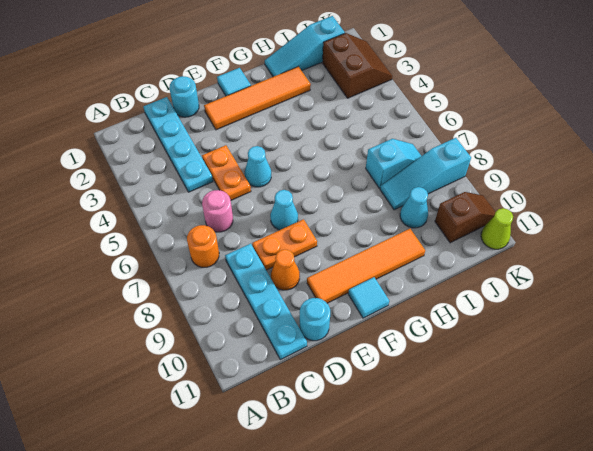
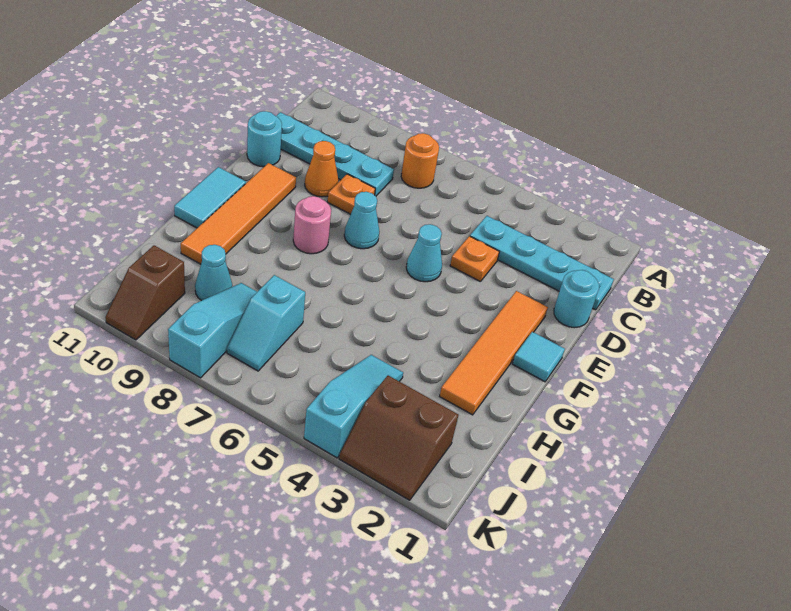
pink 1x1 round brick [202,190,233,232] -> pink 1x1 round brick moved to [293,196,331,254]
orange 1x2 plate [202,145,251,200] -> orange 1x1 plate [450,236,499,282]
orange 1x2 plate [252,219,317,270] -> orange 1x1 plate [328,174,375,214]
cyan 1x1 tile [348,277,389,318] -> cyan 1x2 tile [174,167,246,228]
cyan 1x3 slope [265,16,345,77] -> cyan 1x3 slope moved to [304,355,403,458]
lime 1x1 cone [481,208,513,249] -> none

